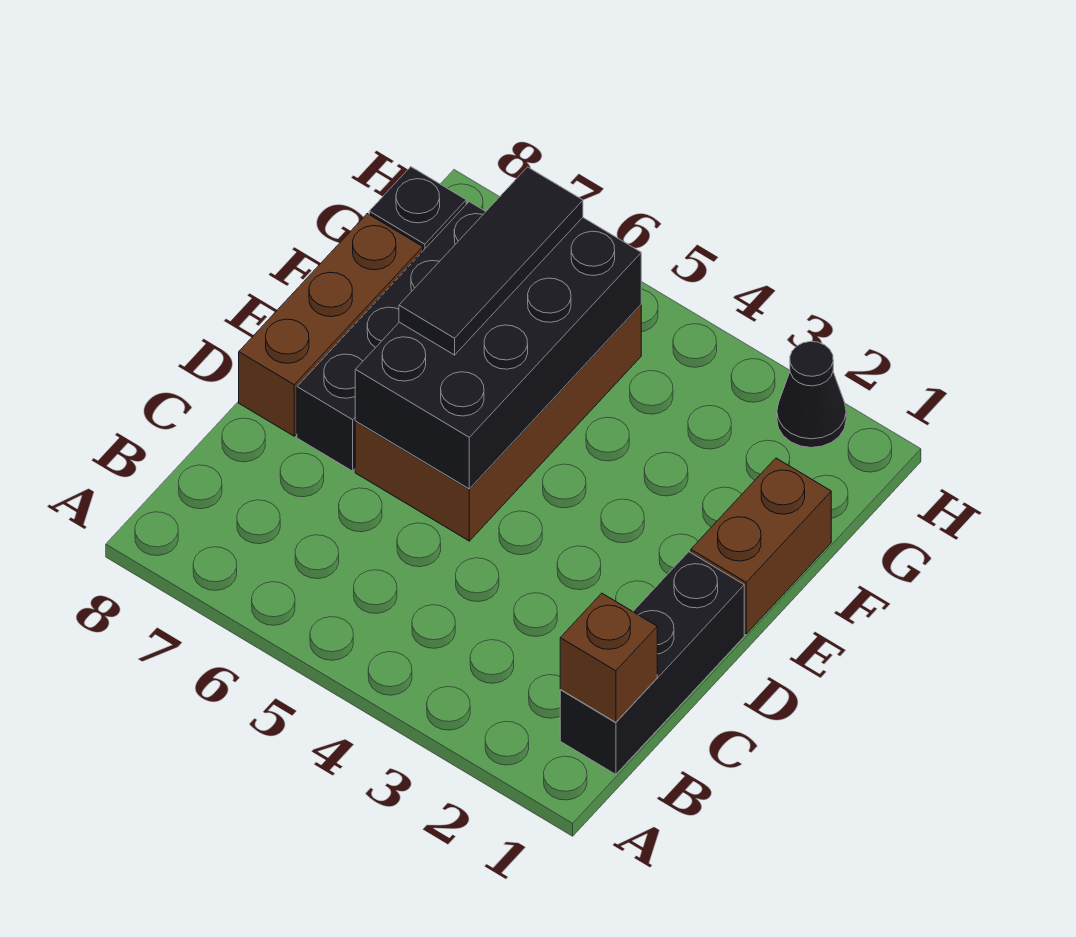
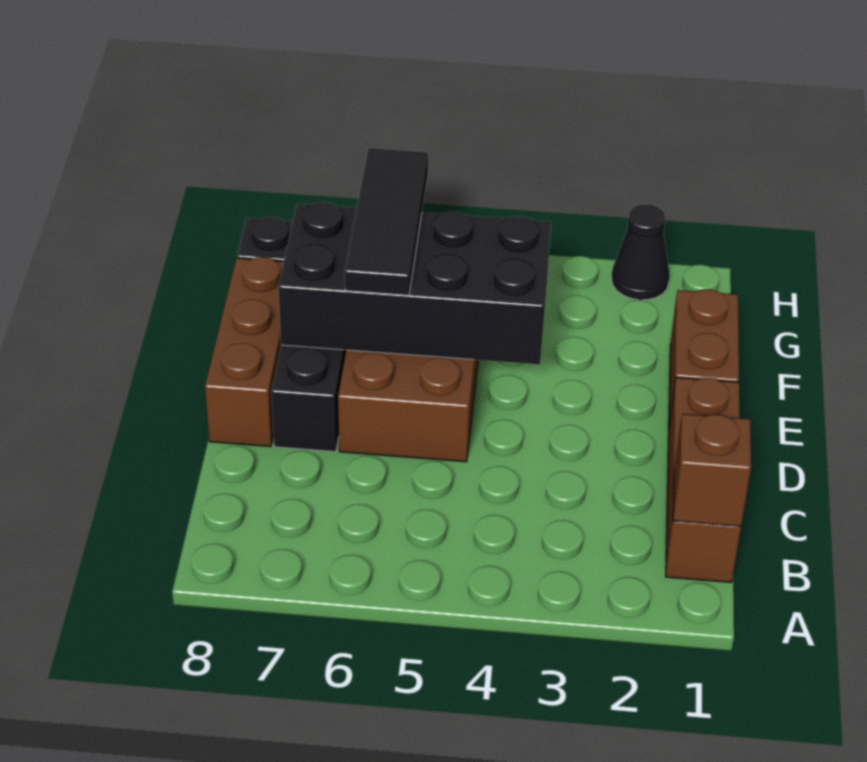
black 1x3 brick [560,552,744,774] -> brown 1x3 brick [666,378,741,582]
black 2x4 brick [355,218,641,489] -> black 2x4 brick turned to [278,202,551,364]

